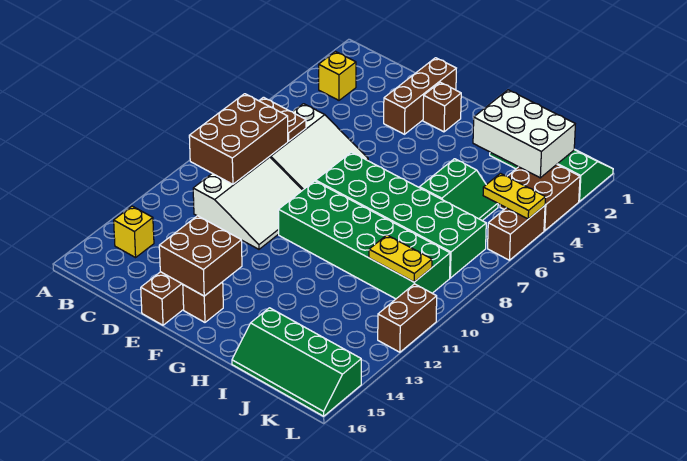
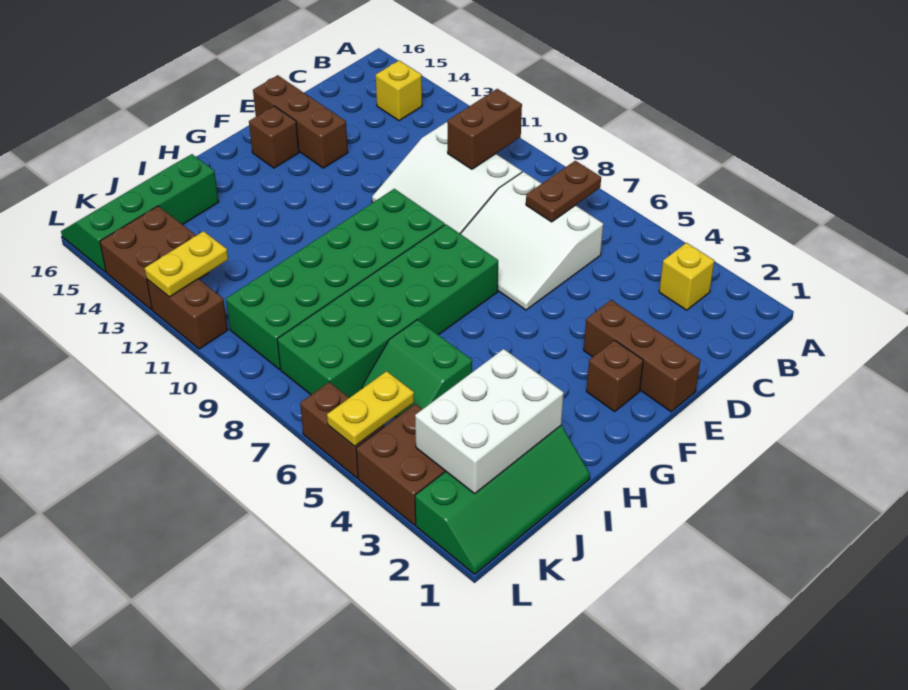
brown 2x3 brick [189,94,288,184] -> brown 1x2 brick [448,89,522,169]
brown 2x2 brick [159,216,242,296] -> brown 2x2 brick moved to [100,206,209,310]
yellow 1x2 plate [369,235,432,282] -> yellow 1x2 plate moved to [145,231,228,297]

